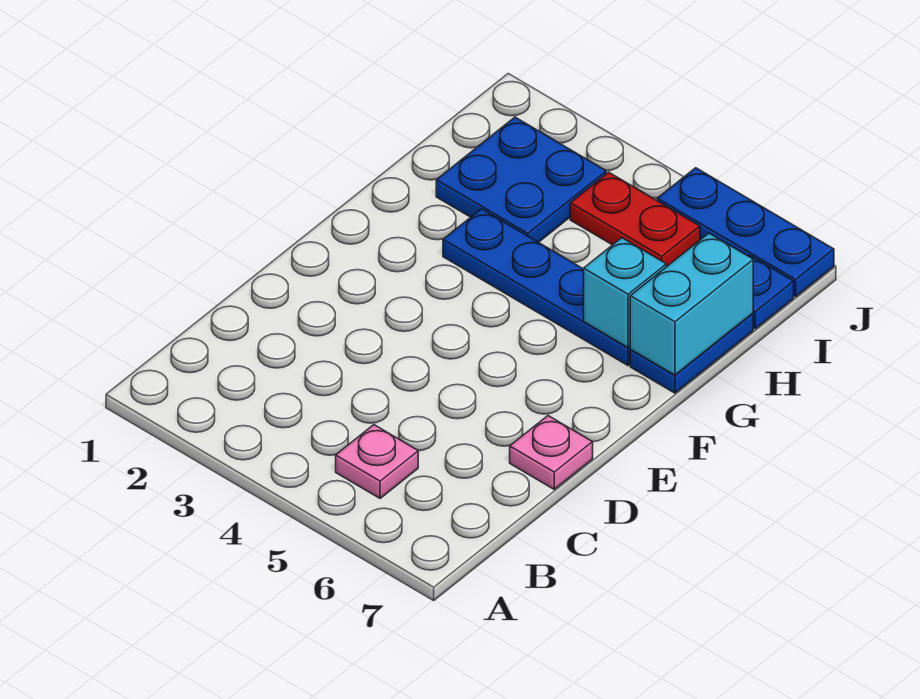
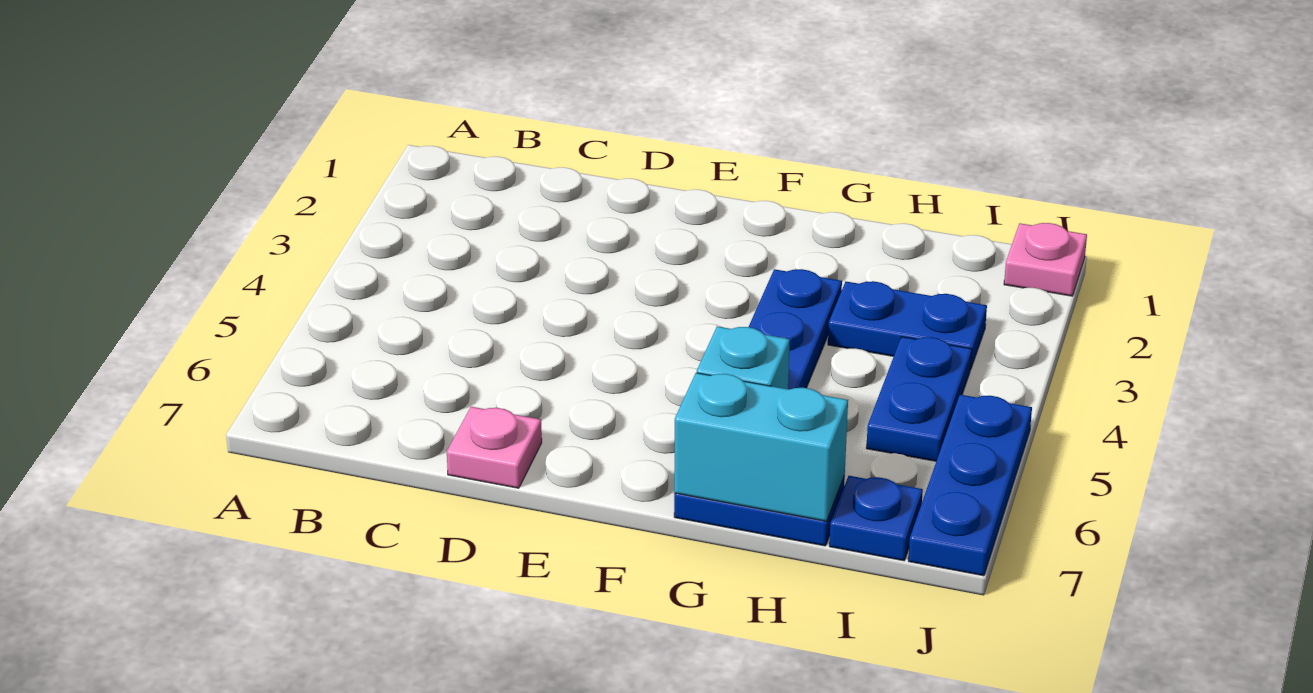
pink 1x1 plate [336,425,418,498] -> pink 1x1 plate moved to [1004,223,1087,296]
blue 2x2 plate [436,117,606,242] -> blue 1x2 plate [828,281,987,370]
red 1x2 plate [570,172,700,267] -> blue 1x2 plate [866,337,972,461]

